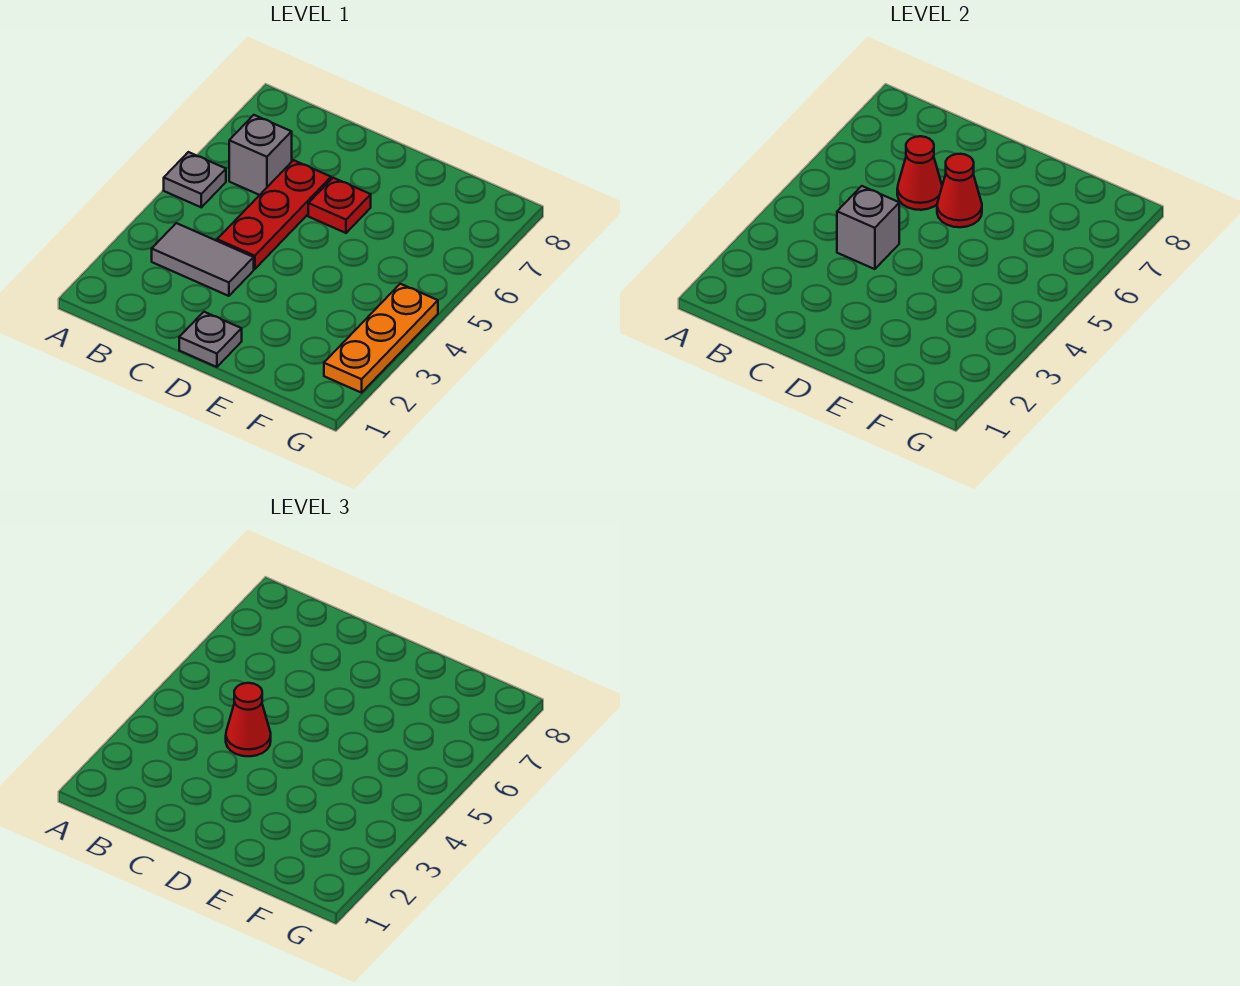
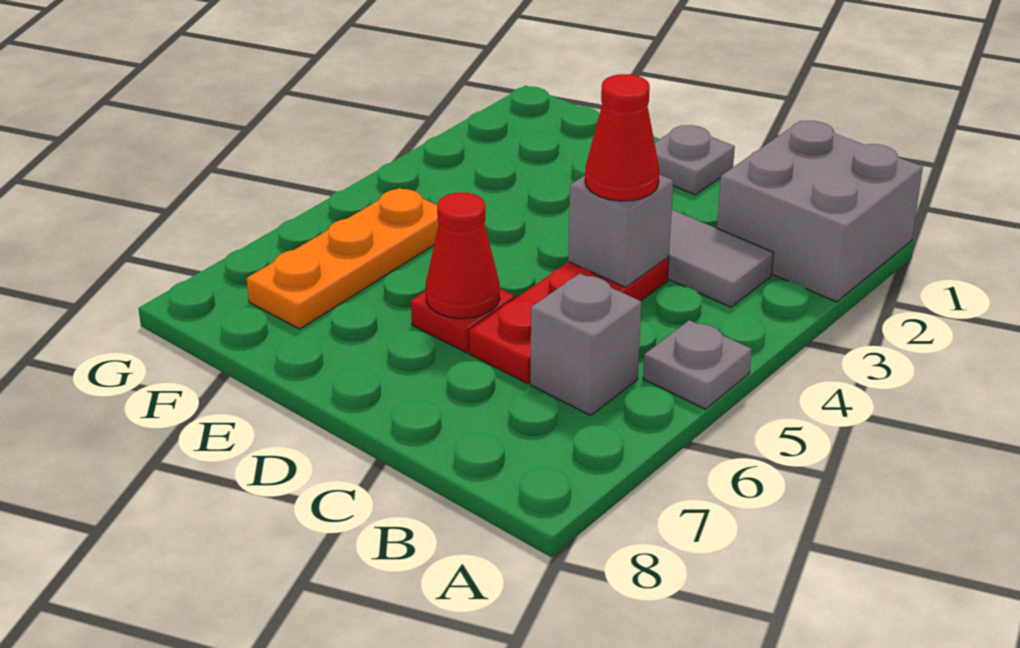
none -> grey 2x2 brick [717,121,923,302]
red 1x1 cone [897,136,942,210] -> none
orange 1x3 plate [324,284,438,393] -> orange 1x3 plate moved to [247,188,439,329]

